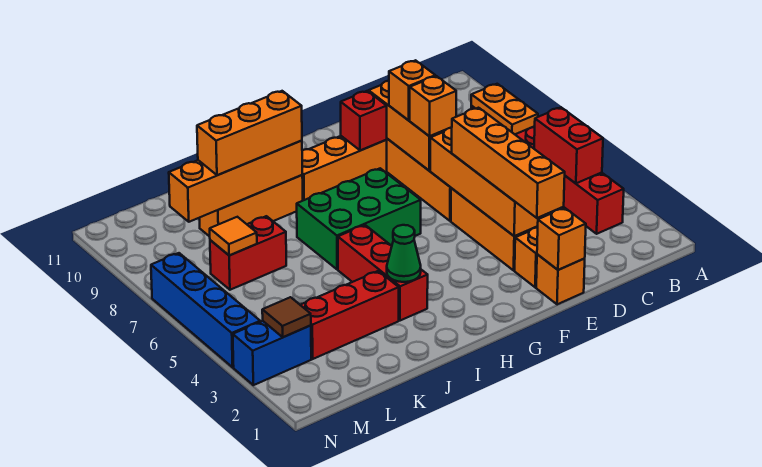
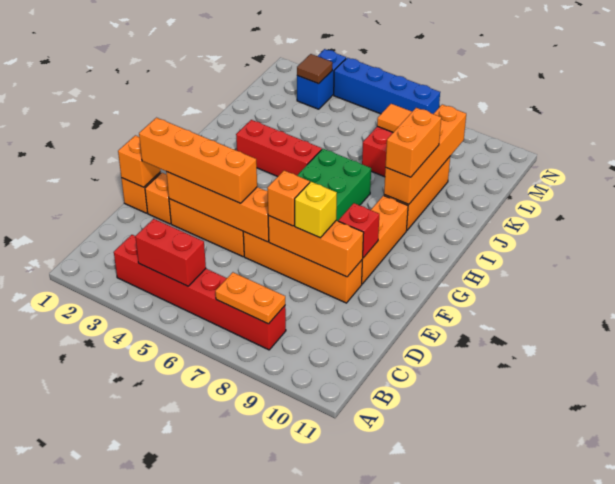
orange 1x1 brick [389,60,435,120] -> yellow 1x1 brick [295,182,337,238]
green 1x1 cone [387,225,421,282] -> none
orange 1x3 brick [197,91,302,175] -> orange 1x2 brick [386,108,441,177]
red 1x3 brick [301,271,399,359] -> none

